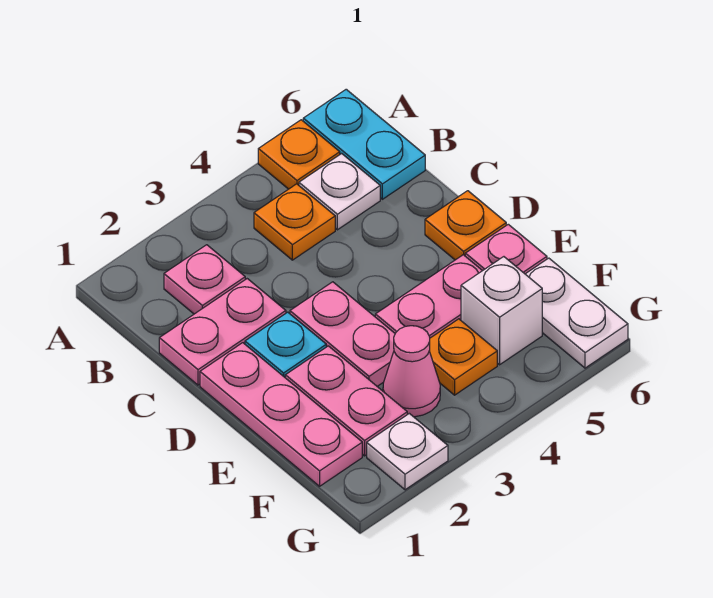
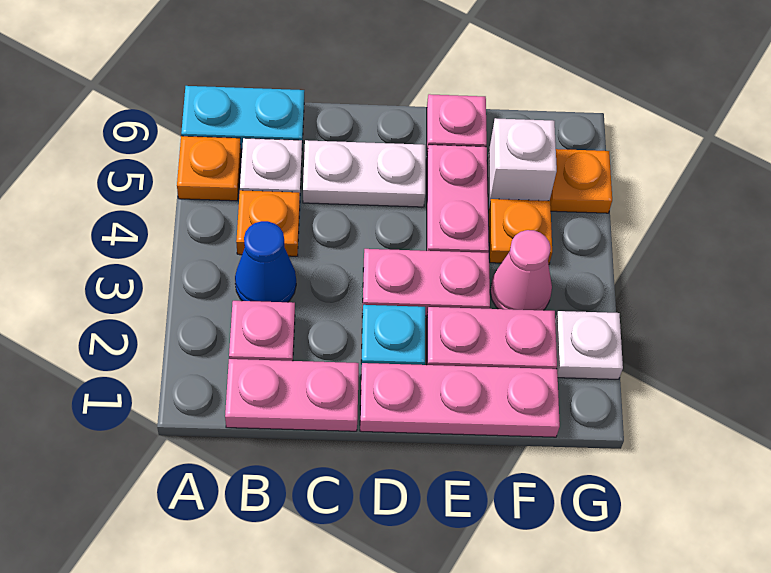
none -> blue 1x1 cone [235,221,296,302]
pink 1x2 plate [159,279,286,385] -> pink 1x2 plate turned to [225,359,359,431]
orange 1x1 plate [425,191,506,260] -> orange 1x1 plate moved to [550,149,612,213]
white 1x2 plate [526,258,628,368] -> white 1x2 plate moved to [303,140,425,207]

